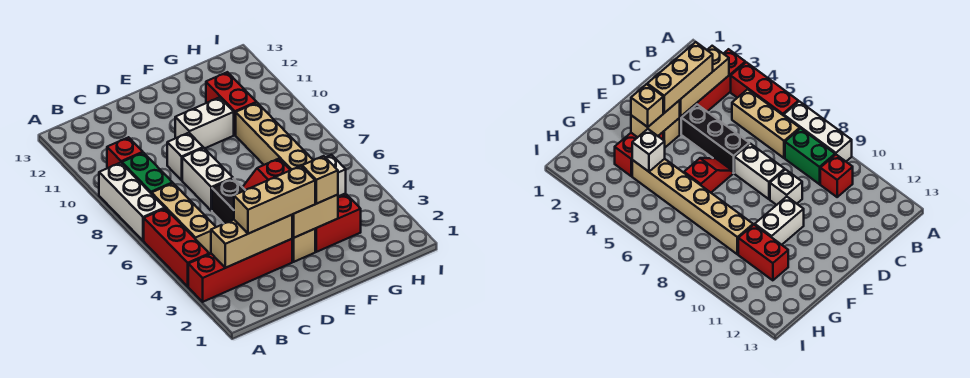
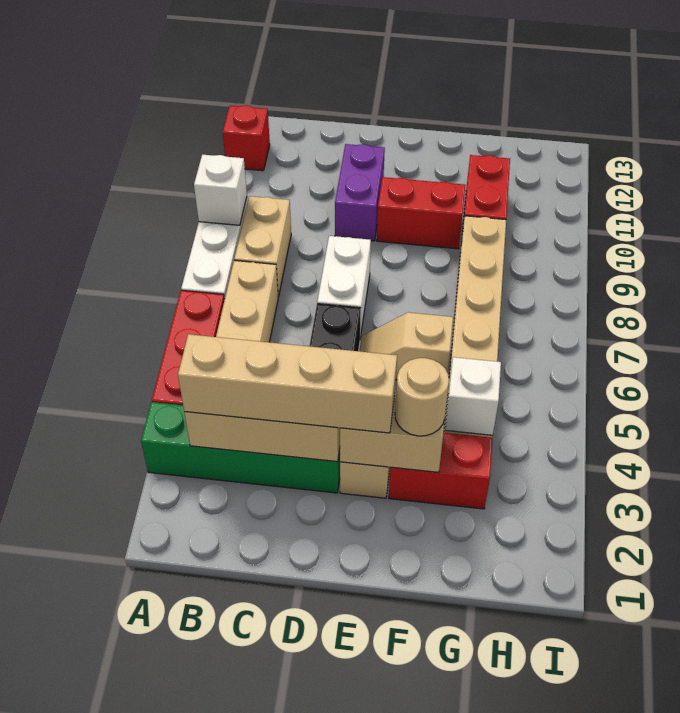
red 1x4 brick [188,239,292,302] -> green 1x4 brick [141,402,340,493]
green 1x2 brick [122,153,173,194] -> tan 1x2 brick [234,196,291,297]
red 1x1 brick [107,137,143,168] -> red 1x1 brick moved to [223,105,270,171]
tan 1x3 brick [234,166,315,234] -> tan 1x4 brick [178,334,397,433]
white 1x1 brick [167,133,203,180] -> white 1x1 brick moved to [194,154,247,225]
none -> purple 1x2 brick [335,144,385,241]
red 1x2 slope [243,159,290,190] -> tan 1x2 slope [360,312,453,380]
white 1x2 brick [175,97,234,148] -> red 1x2 brick [377,177,465,249]
tan 1x1 brick [302,156,338,204] -> tan 1x1 round brick [395,358,449,436]

